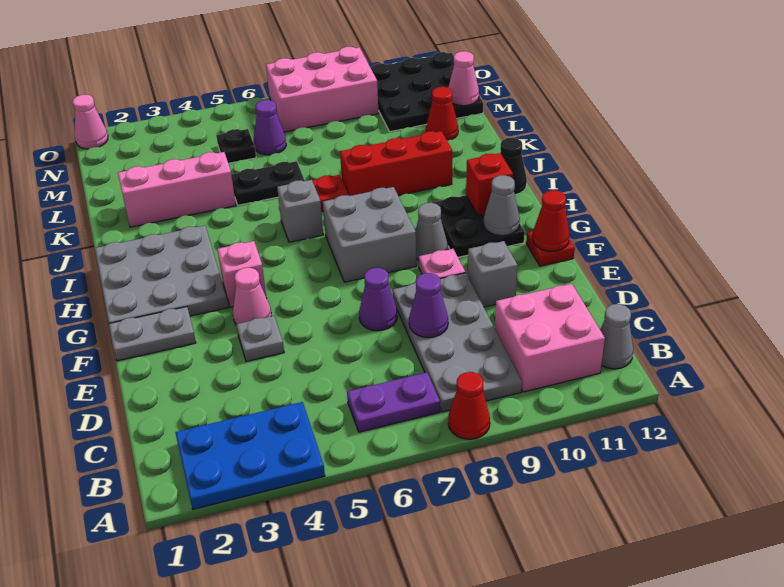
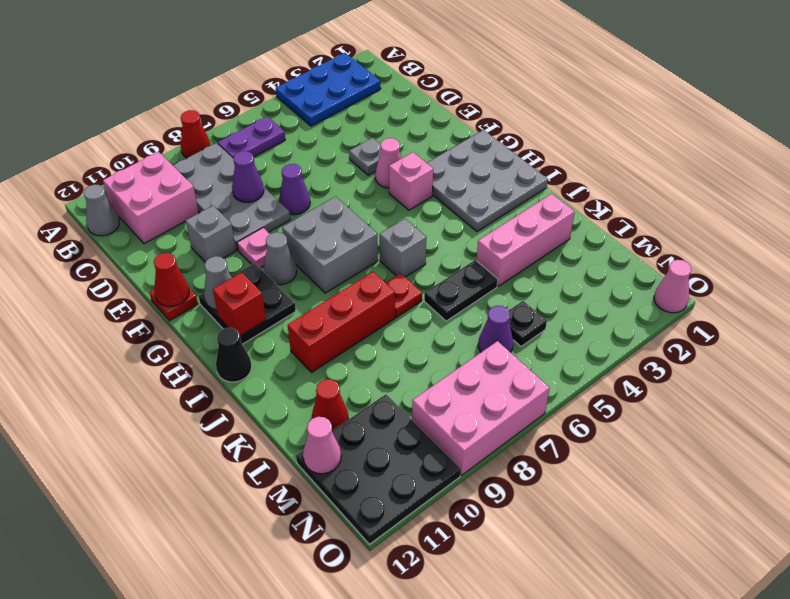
grey 1x2 plate [109,307,196,361] -> none

